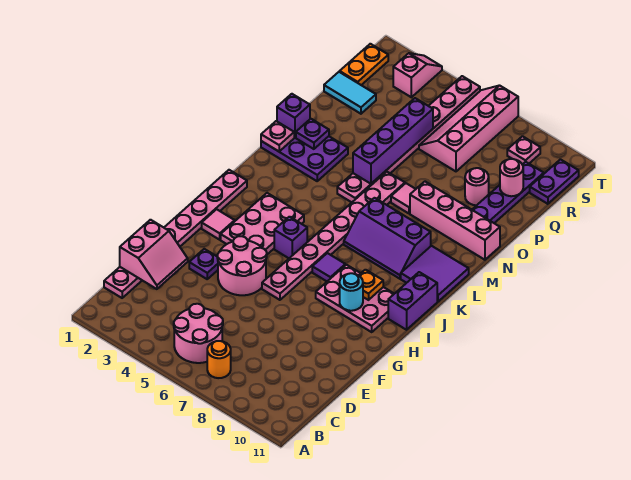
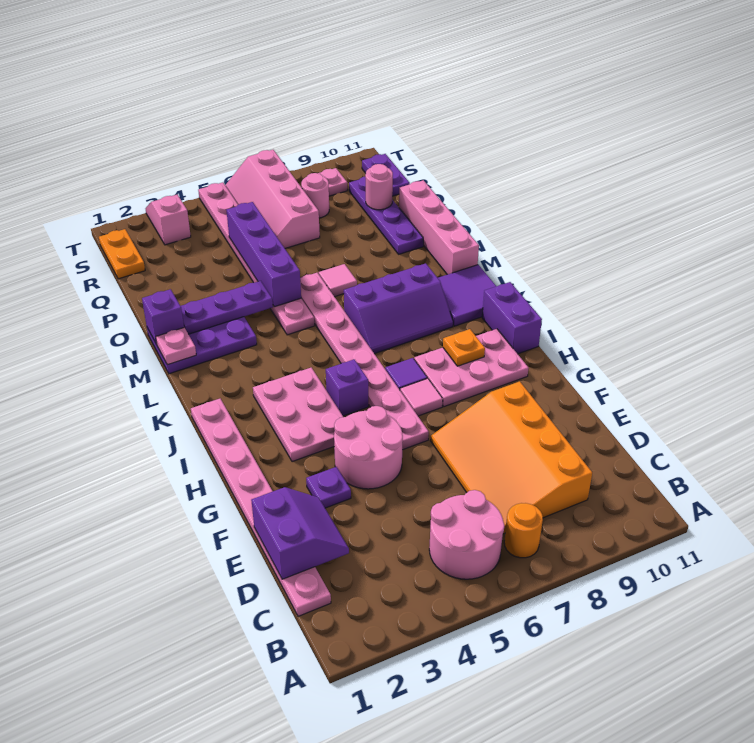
none -> orange 3x4 slope [430,381,592,534]
pink 2x2 slope [120,220,188,289] -> purple 2x2 slope [251,487,349,579]
pink 1x1 tile [202,209,235,240] -> pink 1x1 tile moved to [400,378,443,416]
cyan 1x1 round brick [340,273,363,311] -> none
purple 1x1 plate [296,119,329,149] -> purple 1x3 plate [181,281,273,334]
pink 1x4 brick [410,182,500,260] -> pink 1x4 brick turned to [399,180,479,275]
pink 1x1 round brick [465,168,489,205] -> pink 1x1 round brick moved to [301,173,329,218]
cyan 1x2 tile [324,72,376,114] -> none

